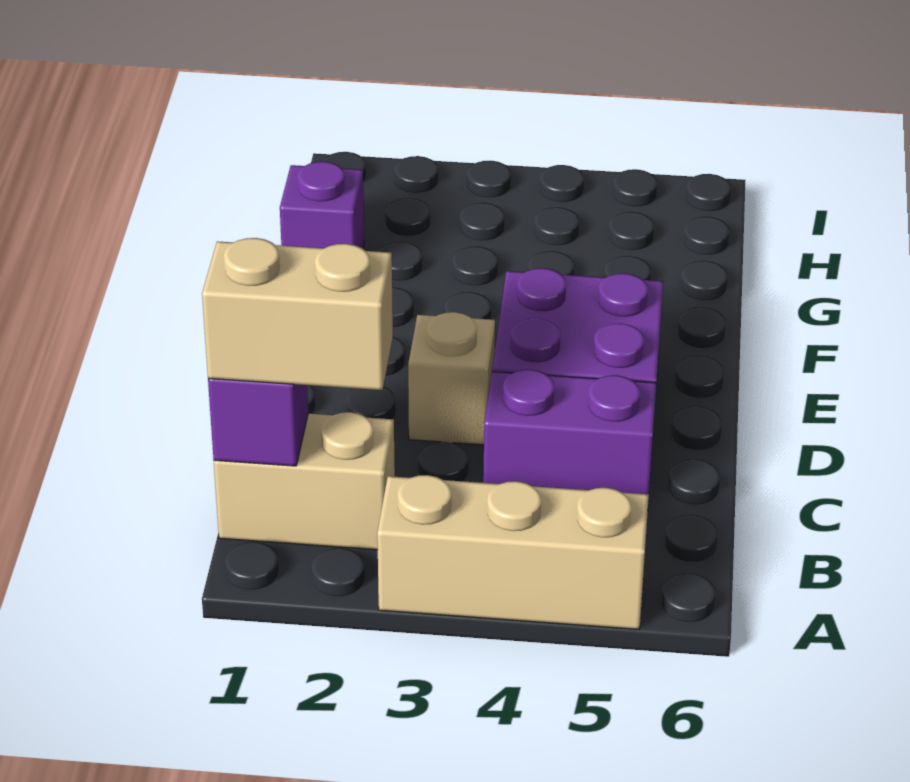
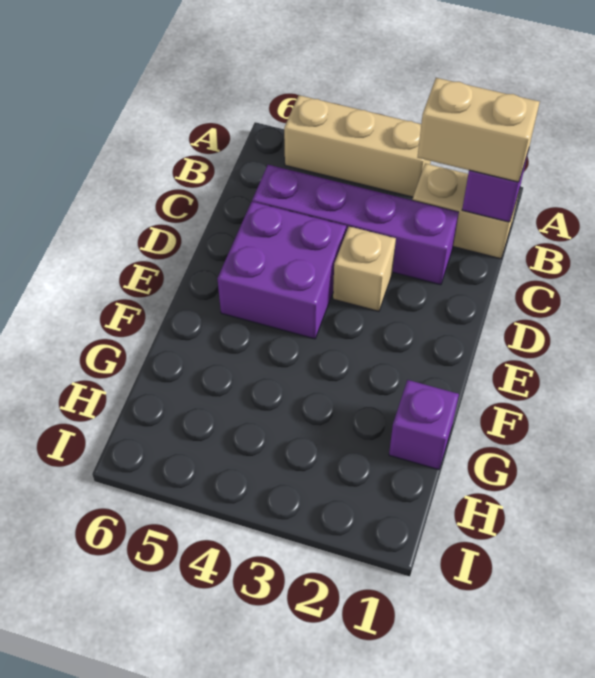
purple 1x2 brick [483,370,656,501] -> purple 1x4 brick [252,165,459,285]

